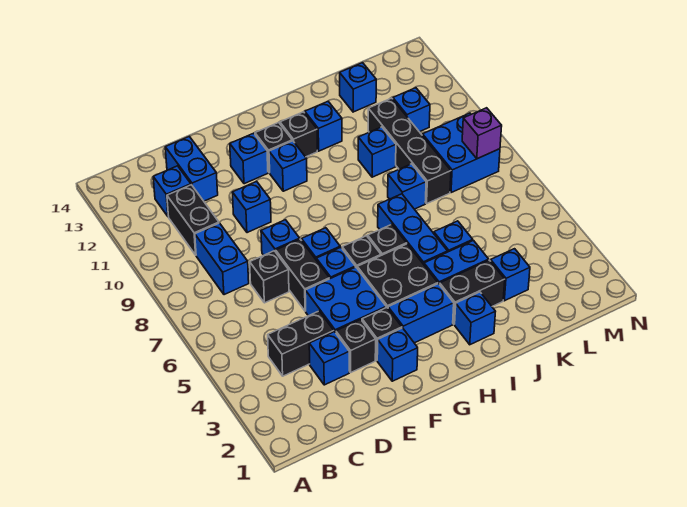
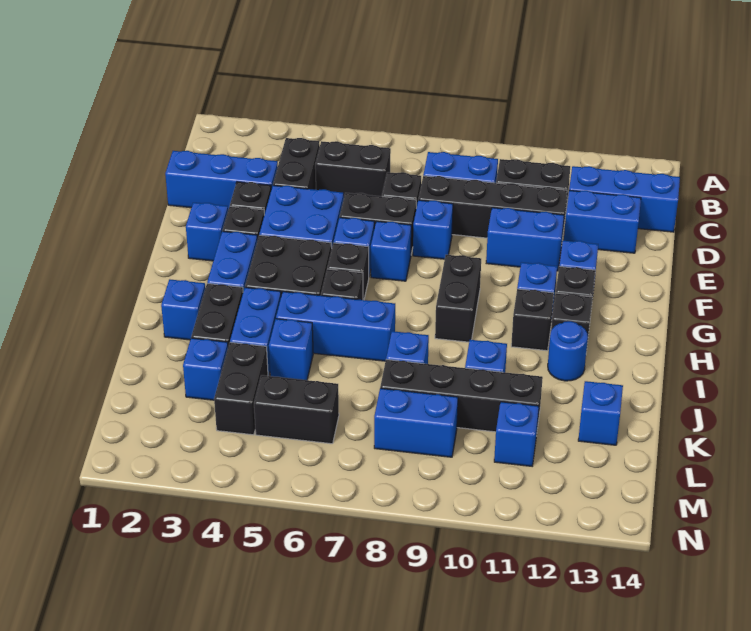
none -> black 1x2 brick [315,141,391,196]
blue 1x1 brick [153,166,191,217] -> blue 1x3 brick [569,166,680,232]
blue 1x1 brick [309,332,349,385] -> blue 1x3 brick [165,151,278,209]
none -> black 1x4 brick [418,176,567,238]
blue 1x1 brick [232,181,271,233] -> blue 1x2 brick [486,208,564,271]
none -> black 1x2 brick [435,255,481,342]
none -> black 1x1 brick [511,289,554,351]
blue 1x1 brick [305,102,342,151] -> blue 1x1 round brick [548,321,588,381]
none -> black 1x2 brick [214,342,268,435]
none -> black 1x2 brick [254,375,339,444]
blue 2x2 brick [422,113,500,193] -> blue 1x2 brick [374,388,458,457]
purple 1x1 brick [462,108,502,159] -> none

